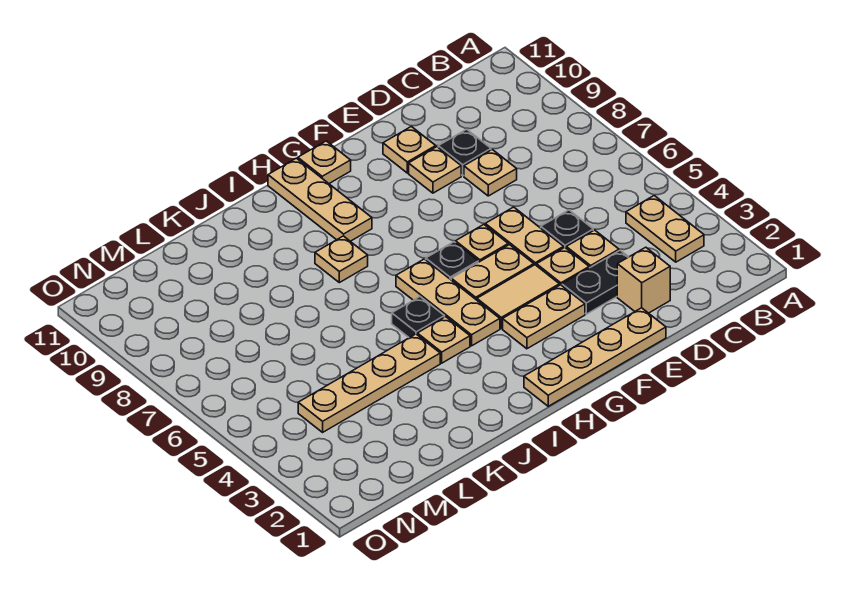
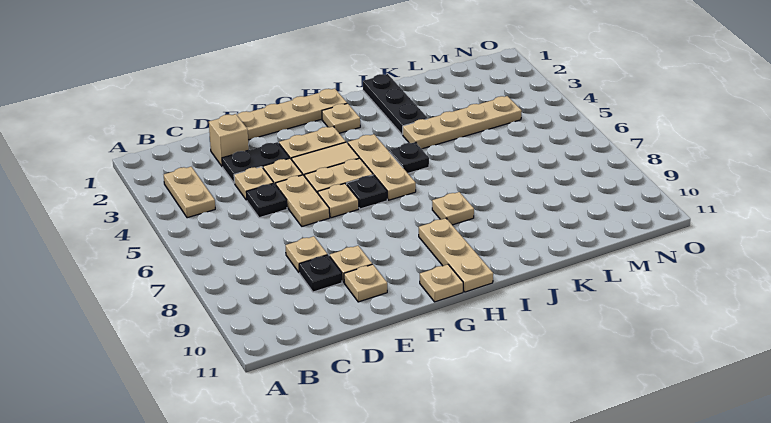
tan 1x1 plate [417,317,470,363] -> tan 1x1 plate moved to [322,103,360,133]
none -> black 1x3 plate [363,74,428,135]

